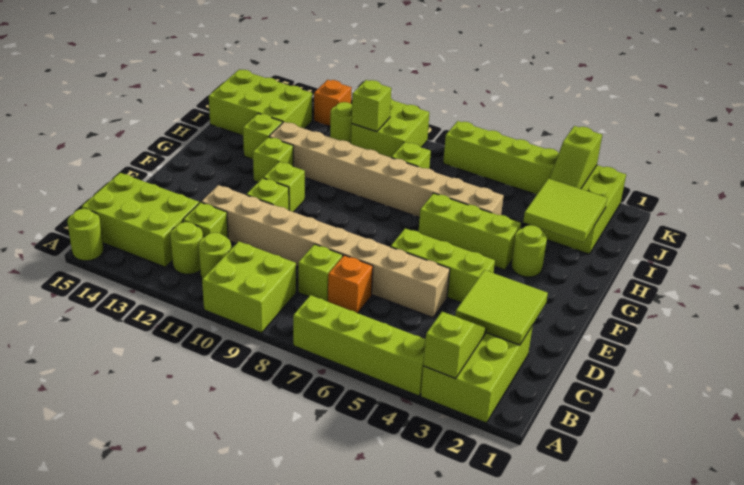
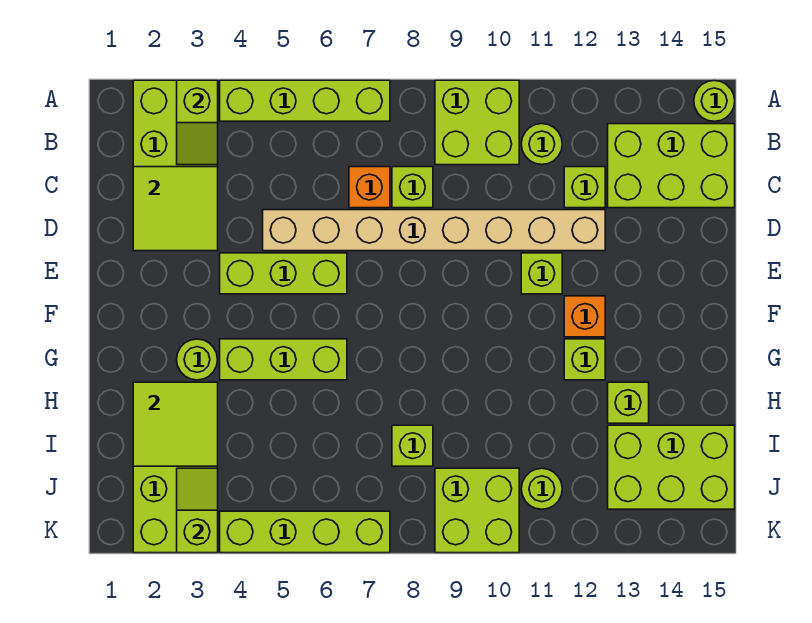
lime 1x1 round brick [170,222,203,274] -> none
lime 1x1 brick [263,162,305,212] -> none
tan 1x8 brick [269,122,504,218] -> none
lime 1x1 brick [352,80,391,132] -> none
orange 1x1 brick [314,80,351,126] -> orange 1x1 brick moved to [564,296,605,337]

